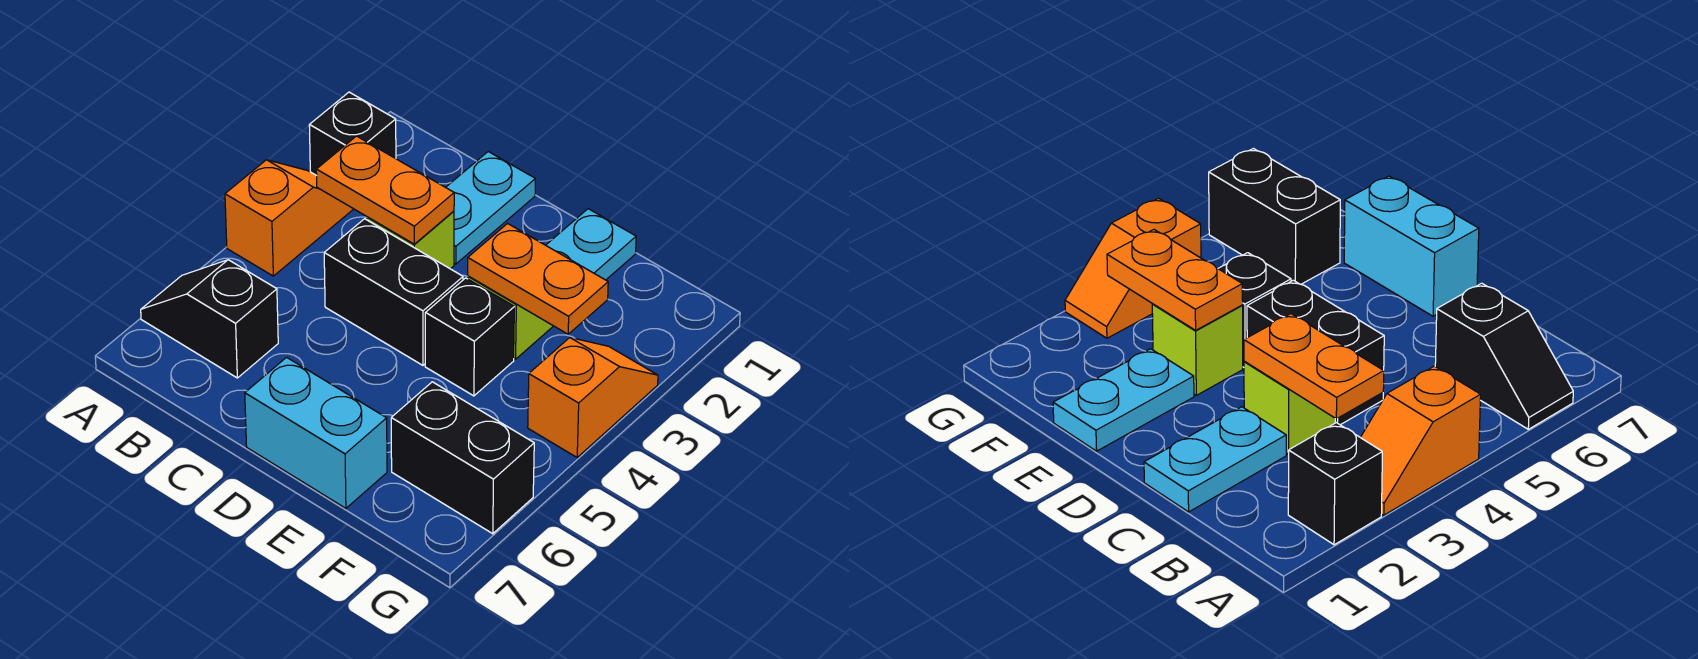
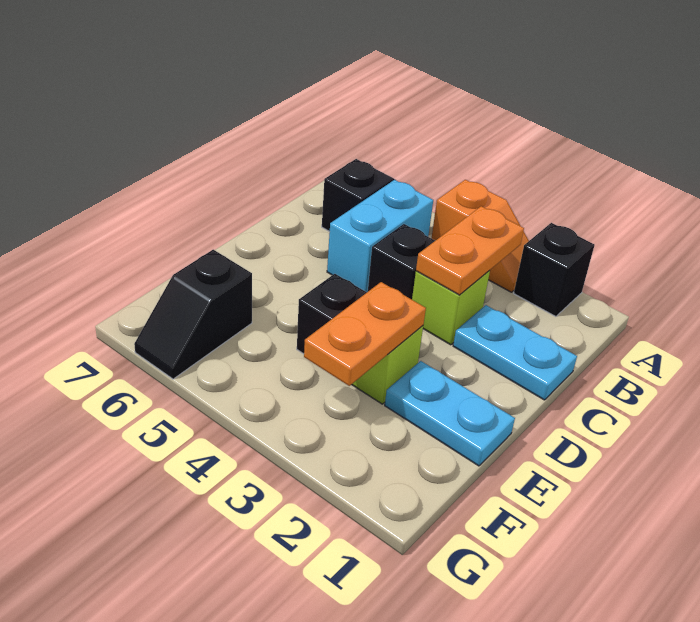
black 1x2 brick [324,219,463,365] -> black 1x1 brick [368,224,435,299]
cyan 1x2 brick [245,357,387,508] -> cyan 1x2 brick moved to [327,180,433,292]
black 1x2 brick [391,382,534,534] -> black 1x2 slope [134,250,252,379]
orange 1x2 slope [528,338,658,457] -> none

